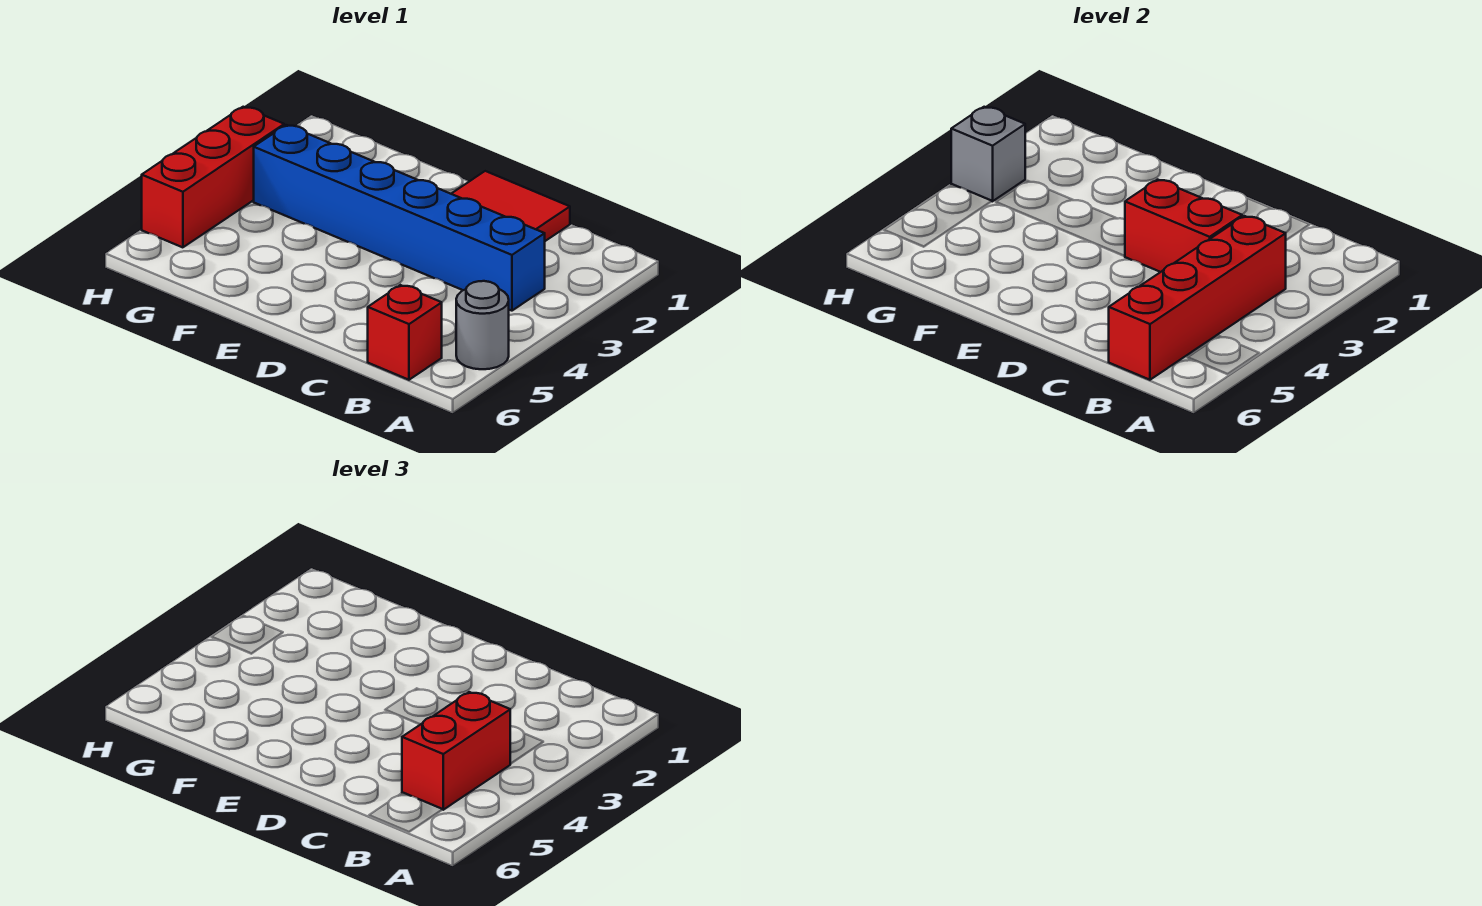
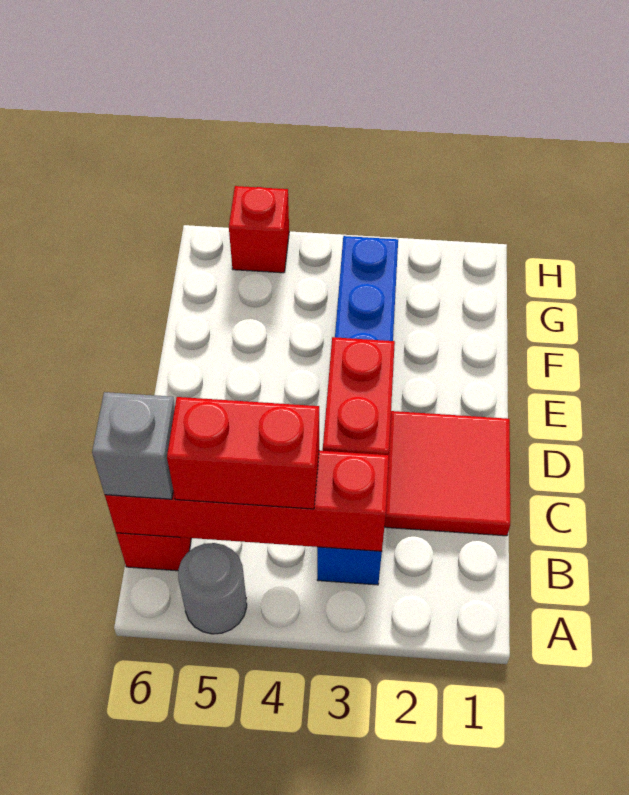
red 1x3 brick [142,107,284,247] -> red 1x1 brick [229,186,289,273]
grey 1x1 brick [951,107,1025,201] -> grey 1x1 brick moved to [92,392,175,499]

